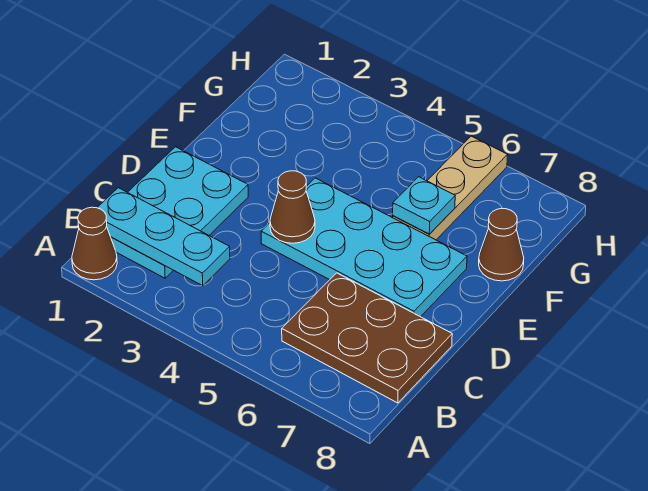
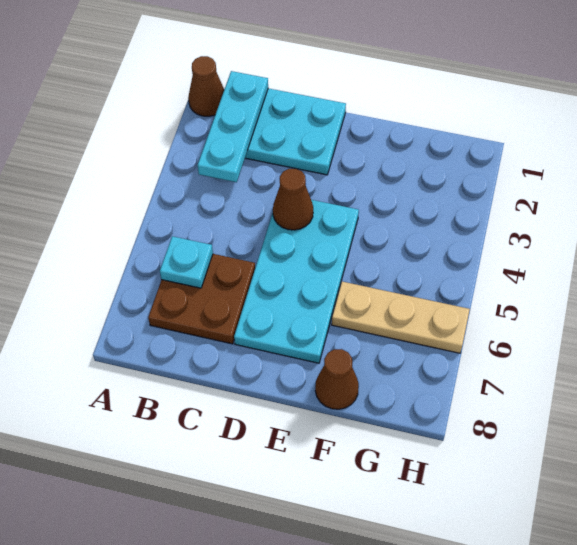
brown 2x3 plate [282,273,452,403] -> brown 2x2 plate [148,254,255,344]
cyan 1x1 plate [393,177,455,234] -> cyan 1x1 plate moved to [160,236,213,288]

